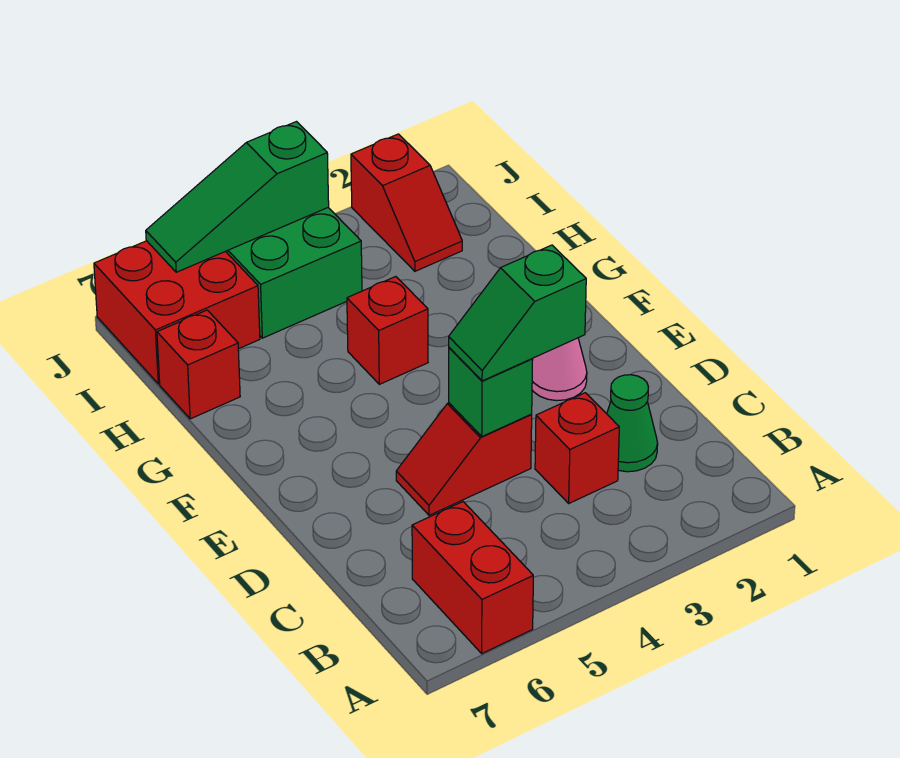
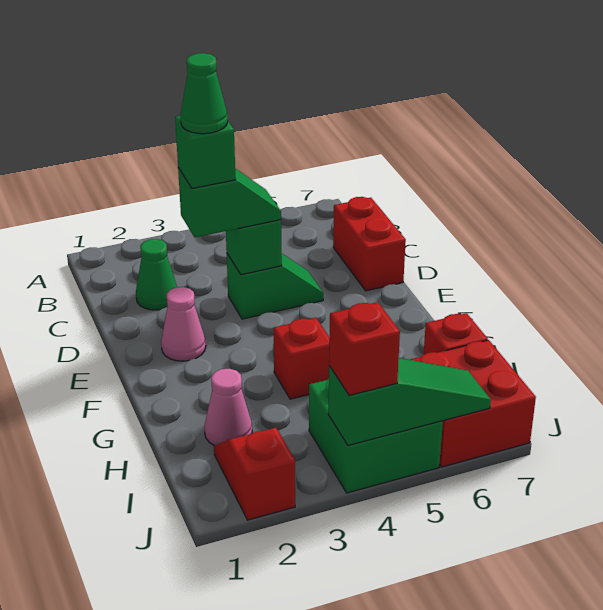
red 1x2 brick [412,502,533,653] -> red 1x2 brick moved to [333,197,406,291]
red 1x1 brick [535,393,619,503] -> red 1x1 brick moved to [329,302,400,395]
none -> green 1x1 brick [175,116,236,188]
none -> green 1x1 cone [180,53,228,134]
red 1x2 slope [396,403,532,515] -> green 1x2 slope [227,253,323,319]
none -> pink 1x1 cone [204,369,252,446]

